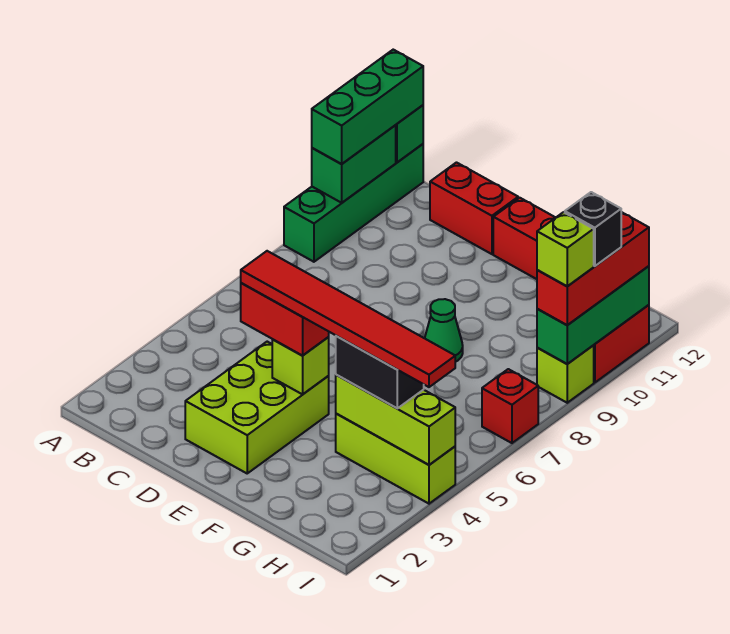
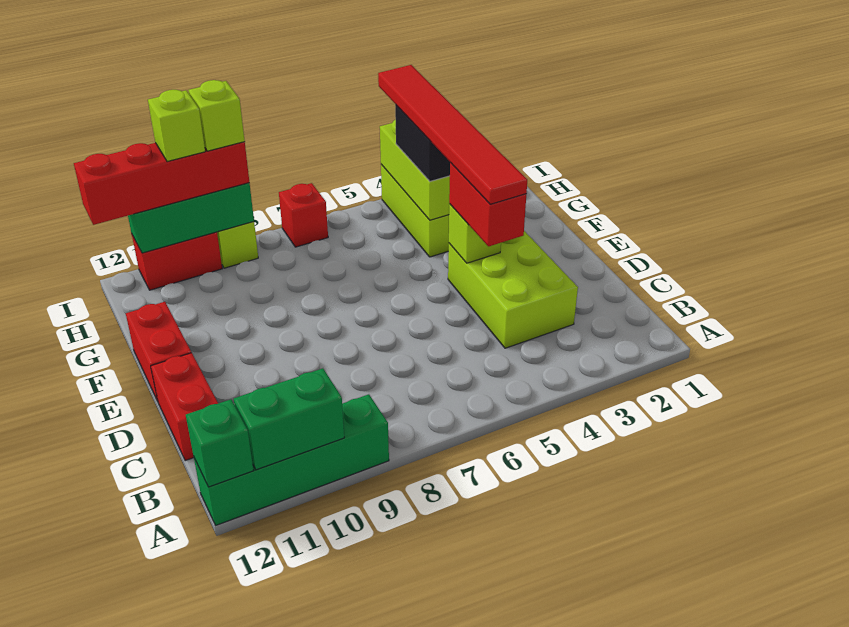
green 1x3 brick [312,50,423,164] -> none
lime 2x3 brick [185,342,329,473] -> lime 2x3 brick turned to [448,231,578,348]
green 1x1 cone [425,299,463,362] -> none
red 1x3 brick [537,212,649,325] -> red 1x4 brick [74,142,249,225]
black 1x1 brick [565,192,621,266] -> lime 1x1 brick [148,90,205,162]

